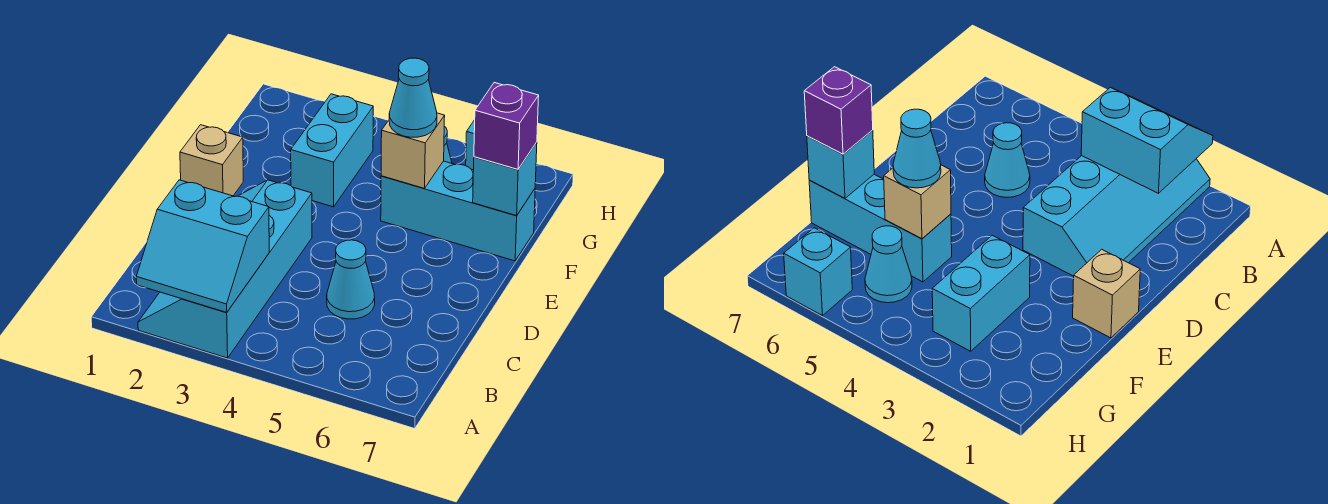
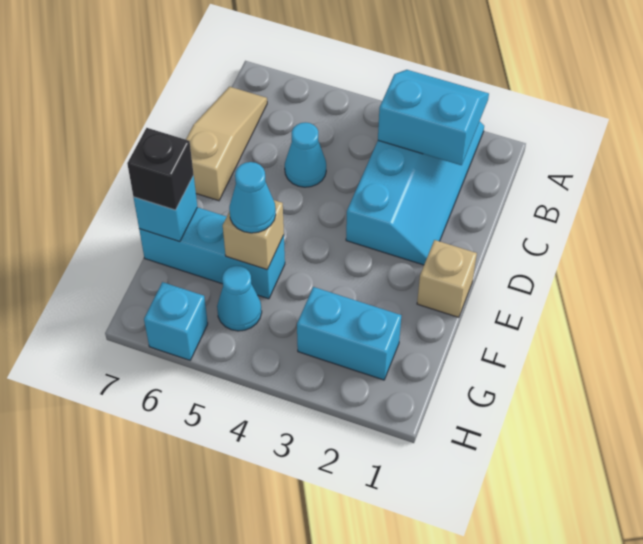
none -> tan 1x3 slope [186,87,267,201]
cyan 1x2 brick [291,94,373,207] -> cyan 1x2 brick turned to [297,287,401,380]
purple 1x1 brick [474,83,539,169] -> black 1x1 brick [127,128,194,210]

